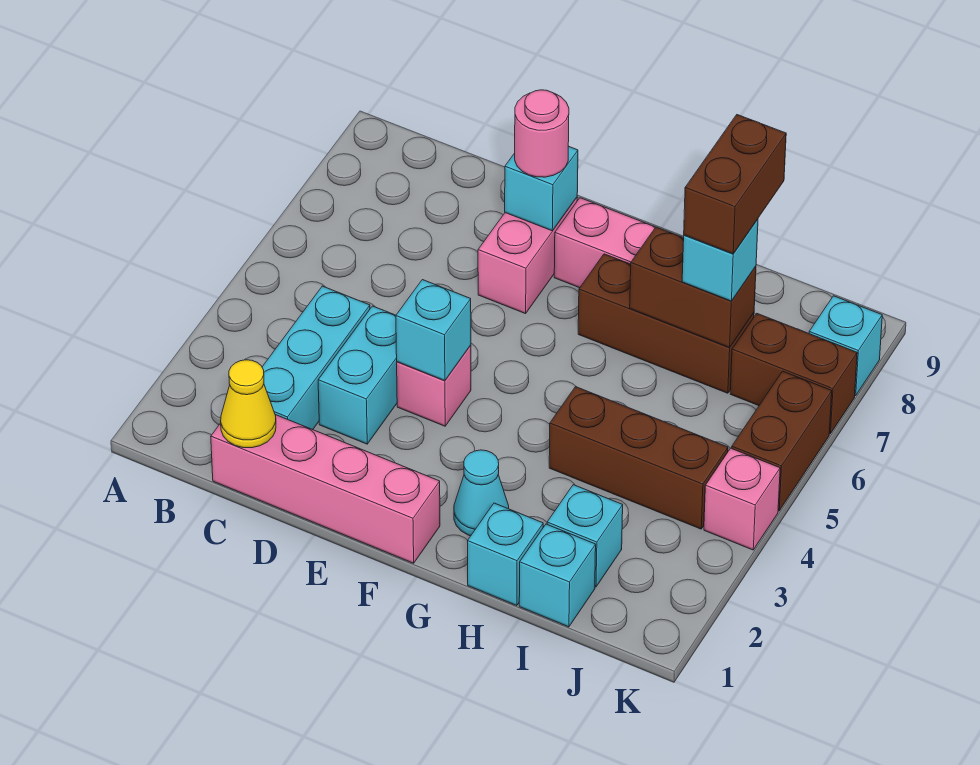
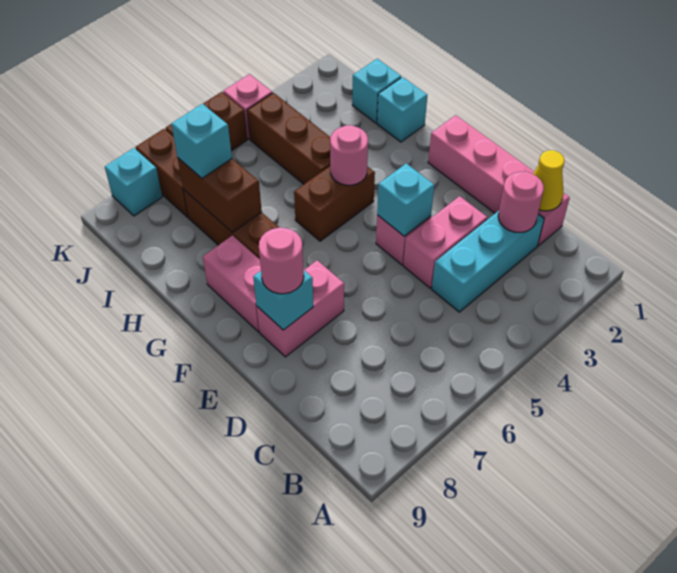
none -> pink 1x1 round brick [498,172,544,232]
cyan 1x2 brick [318,306,397,444] -> pink 1x2 brick [403,196,487,288]
cyan 1x1 cone [454,450,509,536] -> none
none -> pink 1x1 round brick [330,125,368,185]
cyan 1x1 brick [547,485,623,587] -> none
brown 1x2 brick [684,115,786,254] -> brown 1x2 brick moved to [294,166,375,241]

